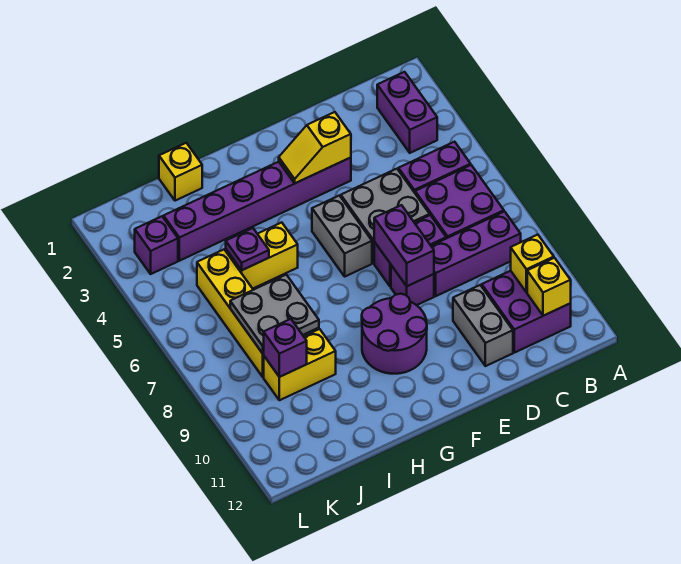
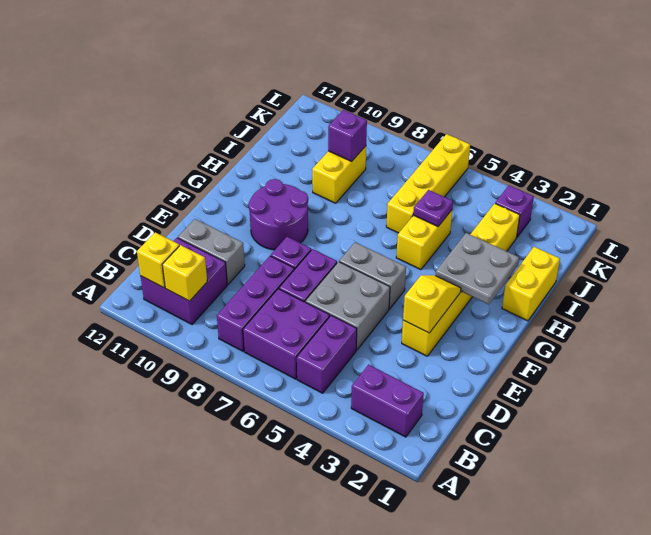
purple 1x6 brick [164,158,351,261] -> yellow 1x6 brick [402,204,520,356]
purple 1x2 brick [374,205,434,286] -> none
yellow 1x1 brick [159,143,202,201] -> yellow 1x2 brick [502,247,560,321]
grey 2x2 plate [230,275,319,353] -> grey 2x2 plate moved to [436,233,519,304]
yellow 1x4 brick [197,250,264,377] -> yellow 1x4 brick turned to [386,134,470,233]

